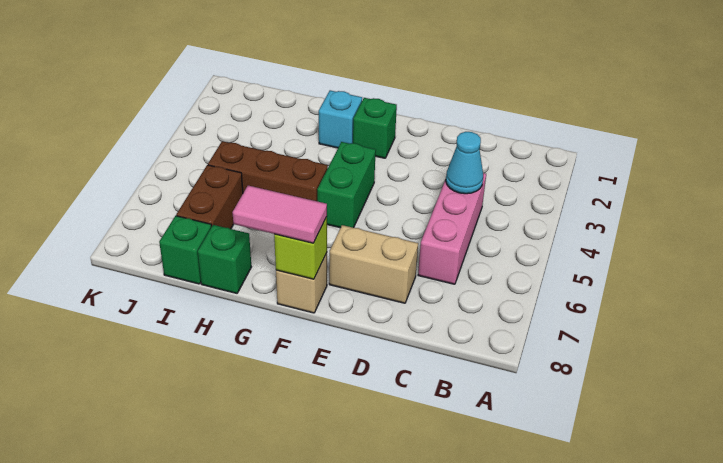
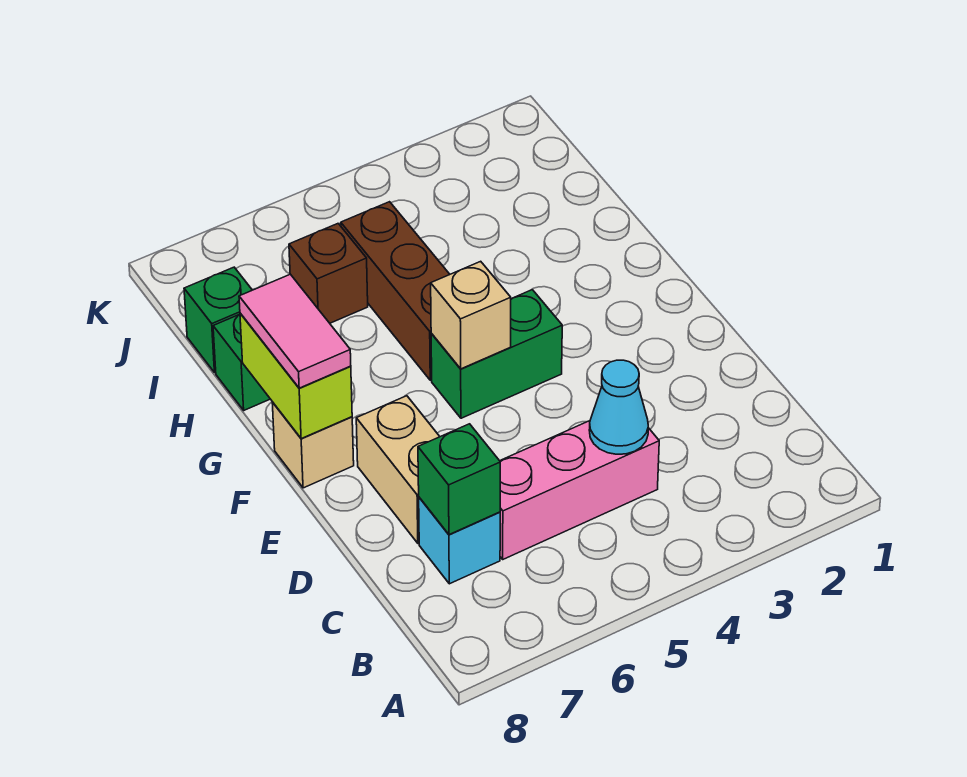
green 1x1 brick [353,98,397,158] -> green 1x1 brick moved to [418,424,500,535]
none -> tan 1x1 brick [431,261,511,369]
lime 1x1 brick [274,217,327,279] -> lime 1x2 brick [240,313,352,438]
cyan 1x1 brick [319,90,362,148] -> cyan 1x1 brick moved to [419,498,500,584]
brown 1x2 brick [176,165,243,229] -> brown 1x1 brick [289,224,368,323]

